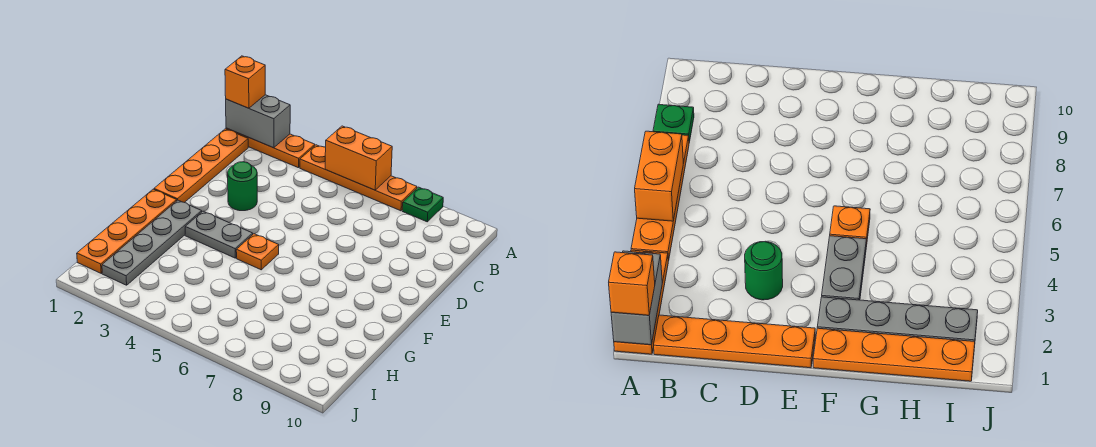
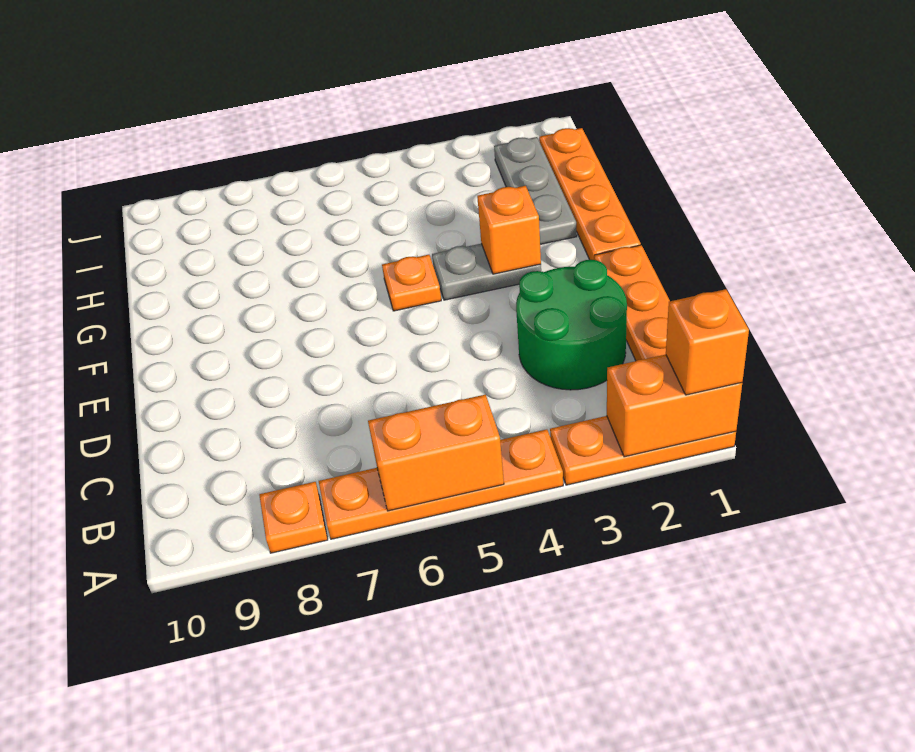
grey 1x2 brick [226,95,290,148] -> orange 1x2 brick [607,355,742,457]
green 1x1 plate [402,187,443,222] -> orange 1x1 plate [259,482,328,553]
green 1x1 round brick [228,162,257,211] -> green 2x2 round brick [516,260,627,390]
grey 1x4 plate [102,200,202,285] -> grey 1x3 plate [494,137,577,244]
none -> orange 1x1 brick [477,186,541,274]

